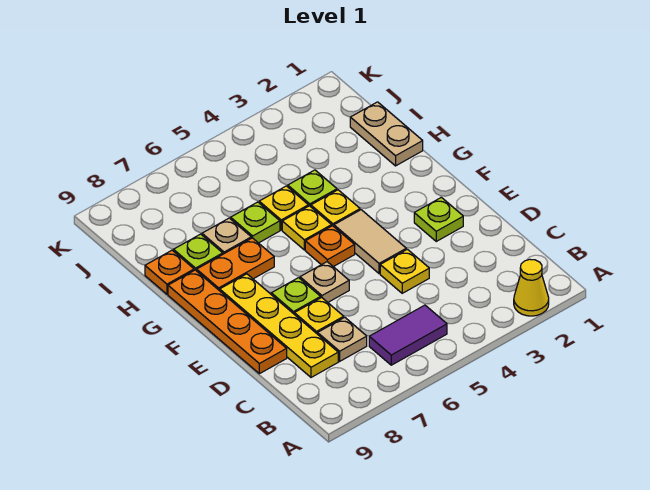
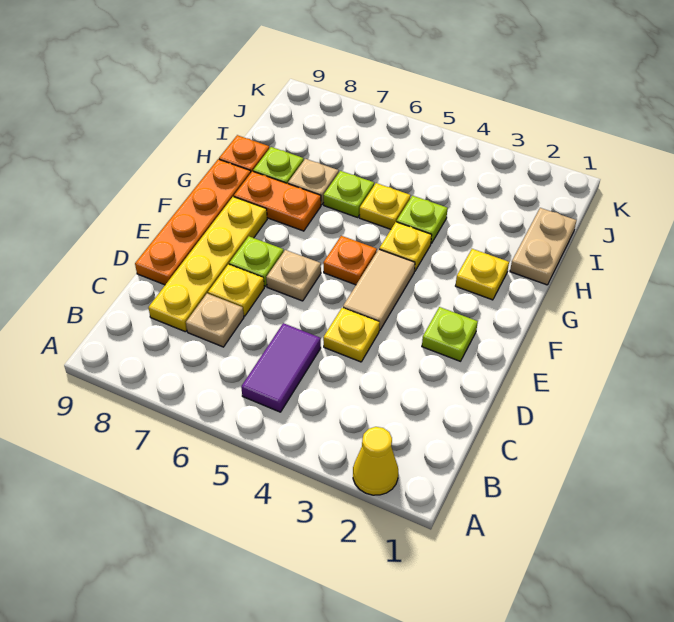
purple 1x2 tile [369,305,447,365] -> purple 1x2 tile turned to [241,323,321,412]
yellow 1x1 plate [282,206,332,250] -> yellow 1x1 plate moved to [456,249,509,300]

